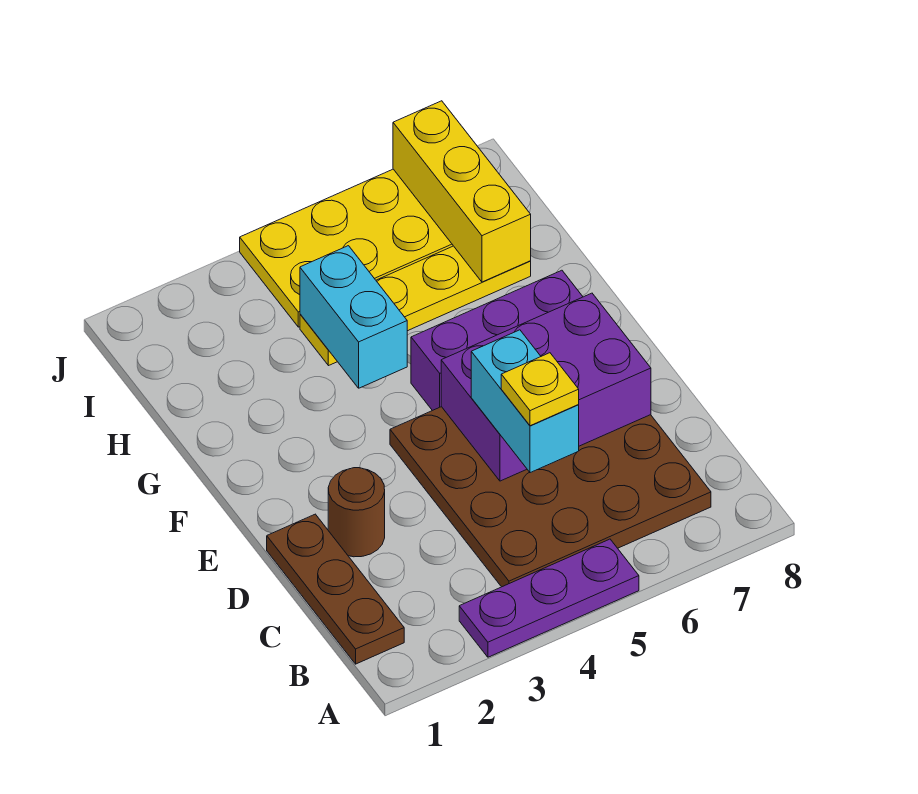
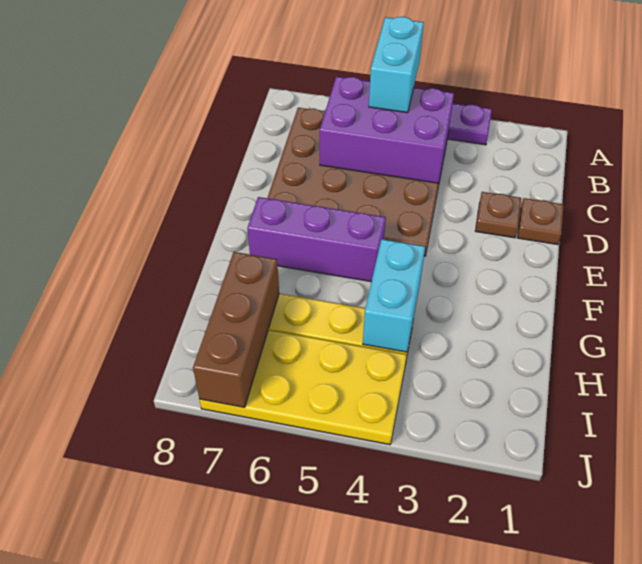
brown 1x3 plate [267,514,404,664] -> brown 1x1 plate [518,198,564,245]
cyan 1x2 brick [471,330,579,473] -> cyan 1x2 brick moved to [369,17,424,113]
yellow 1x1 plate [501,353,579,426] -> none
brown 1x1 round brick [328,468,385,557] -> brown 1x1 plate [475,192,521,238]
purple 2x3 brick [441,293,651,481] -> purple 2x3 brick moved to [320,77,454,183]
yellow 1x3 brick [393,101,531,282] -> brown 1x3 brick [193,252,279,407]

